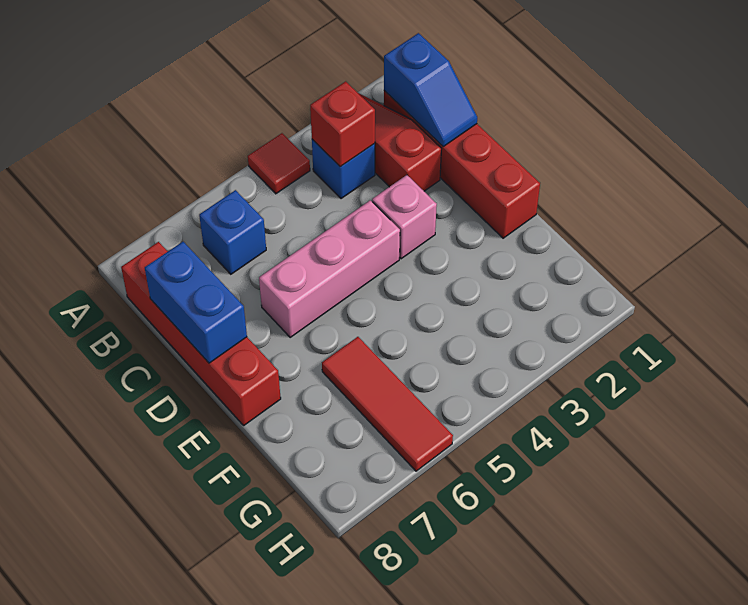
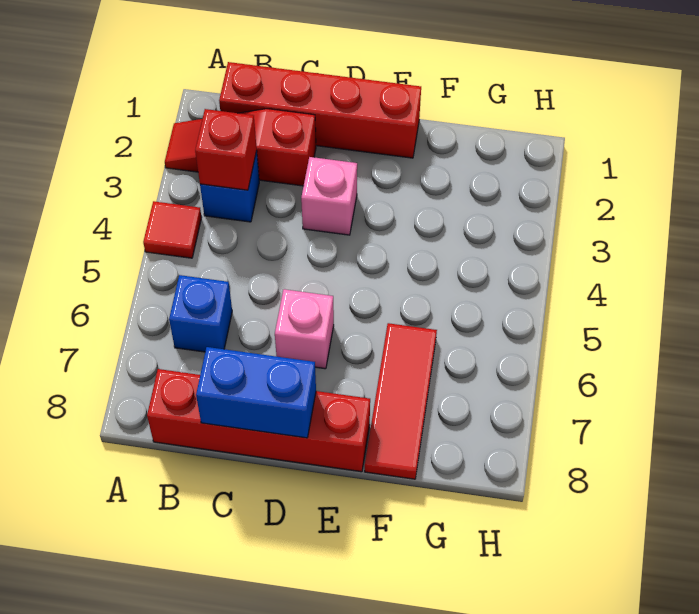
blue 1x2 slope [384,33,477,146] -> none
pink 1x3 brick [259,200,400,337] -> pink 1x1 brick [275,289,334,369]
red 1x3 tile [322,337,453,471] -> red 1x3 tile turned to [365,323,437,479]

